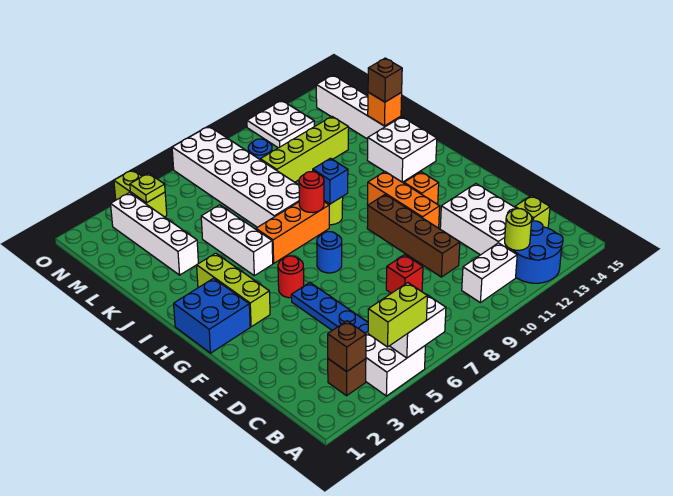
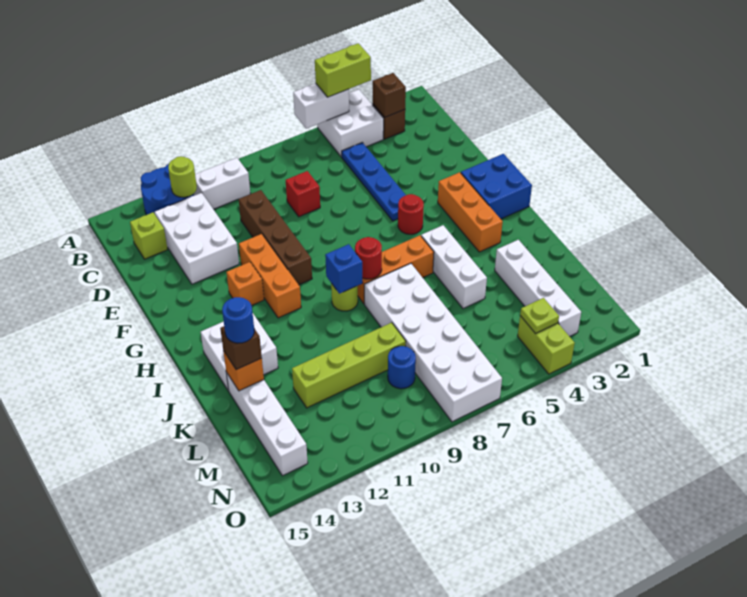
lime 1x3 brick [197,253,270,327] -> orange 1x3 brick [438,172,503,252]
blue 1x1 round brick [317,232,342,273] -> blue 1x1 round brick moved to [222,297,254,343]
white 2x2 plate [247,100,314,148] -> none

